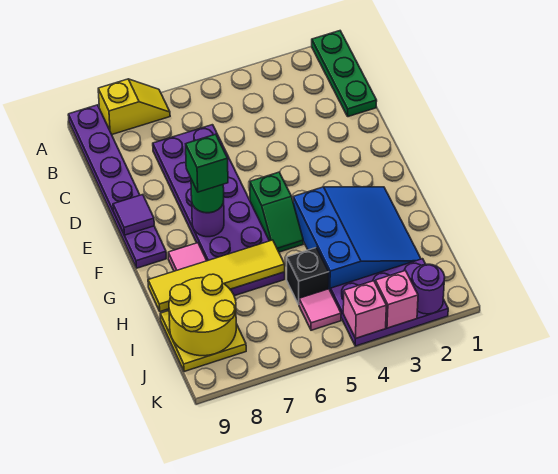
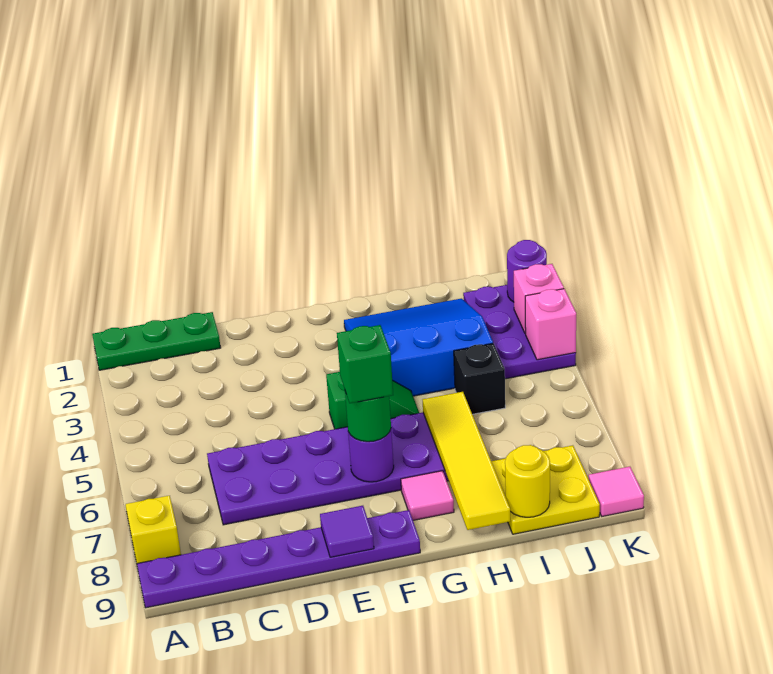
yellow 2x2 round brick [169,274,236,356] -> yellow 1x1 round brick [505,445,550,517]
pink 1x1 tile [299,289,341,330] -> pink 1x1 tile moved to [589,467,644,516]

